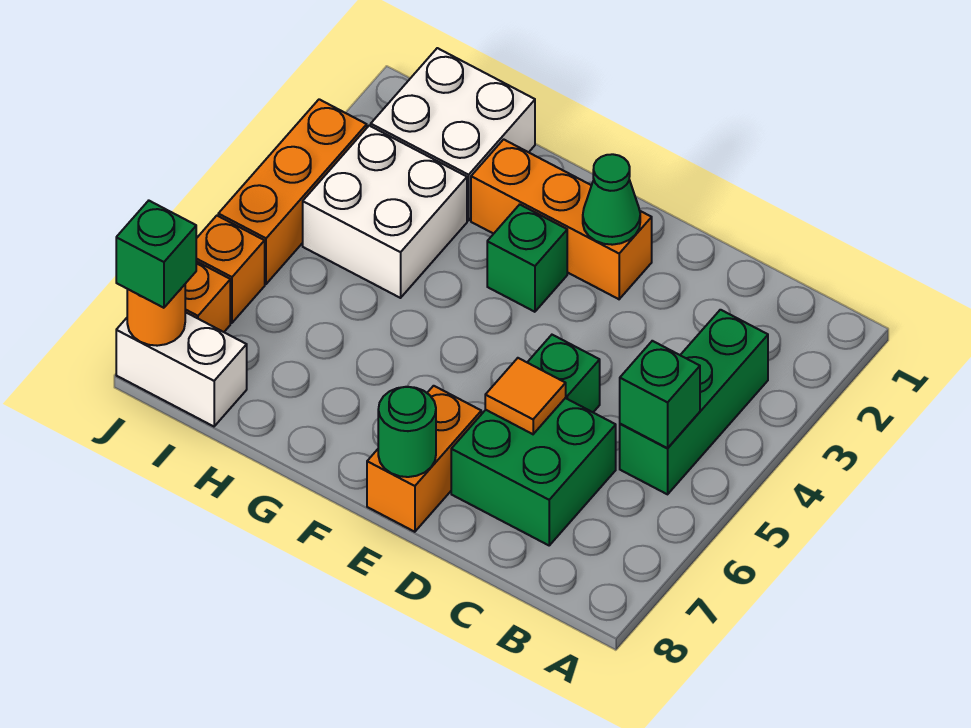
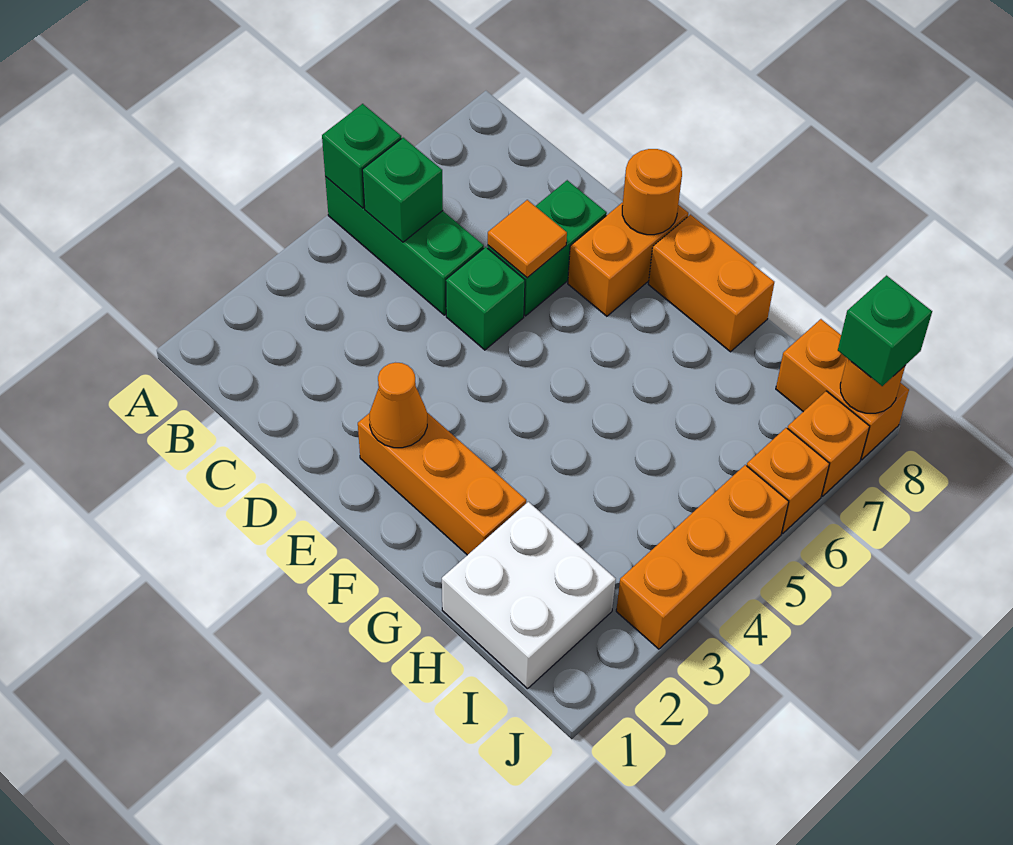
green 1x3 brick [620,310,768,494] -> green 1x3 brick turned to [325,177,484,315]
green 2x2 brick [451,398,616,545] -> green 1x2 brick [488,180,607,316]
green 1x1 cone [583,154,640,245] -> orange 1x1 cone [369,363,427,448]
green 1x1 round brick [378,387,436,477] -> orange 1x1 round brick [622,149,682,235]
green 1x1 brick [487,205,567,312] -> green 1x1 brick moved to [322,104,401,208]
none -> orange 1x2 brick [648,215,774,352]
white 2x2 brick [303,126,467,298] -> none
white 1x2 brick [116,312,247,426] -> orange 1x2 brick [776,319,909,460]

